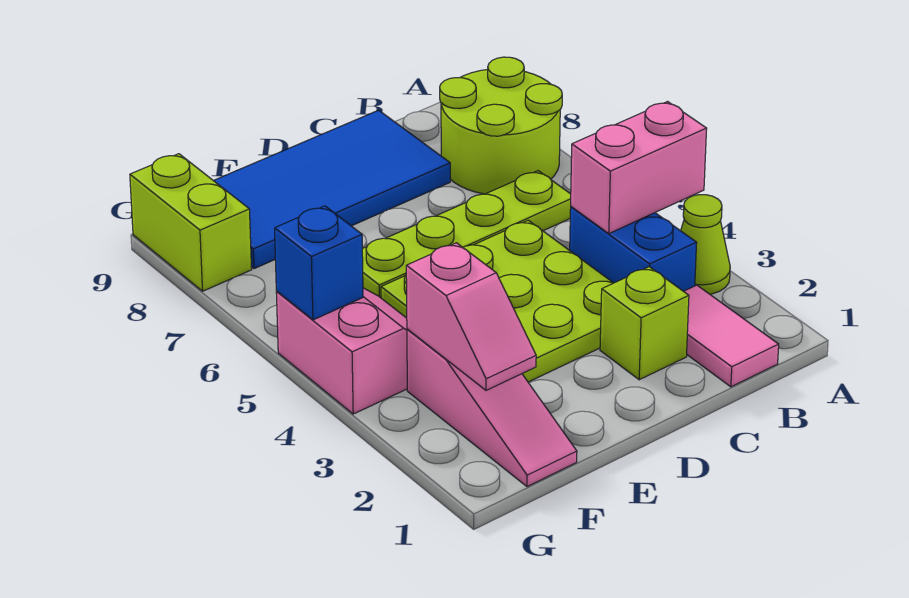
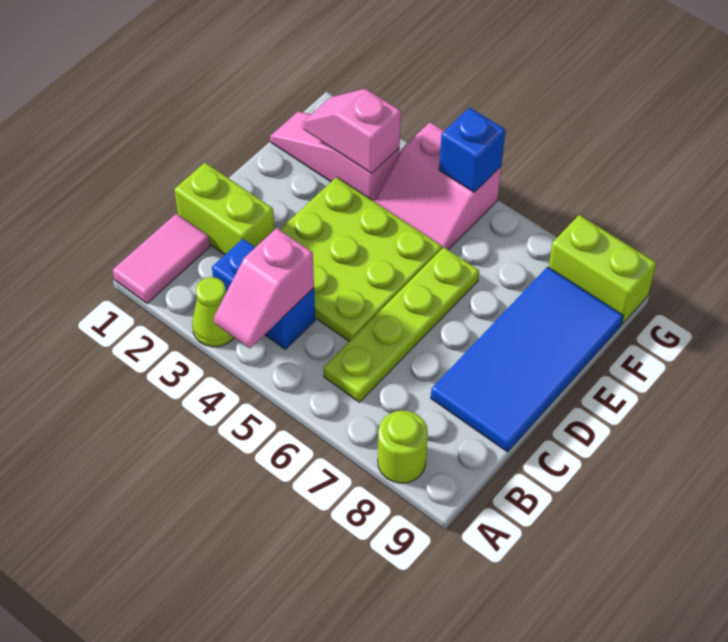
pink 1x2 brick [571,102,707,233] -> pink 1x2 slope [214,228,314,349]
lime 2x2 round brick [440,57,562,194] -> lime 1x1 round brick [378,411,428,483]
pink 1x2 tile [684,285,779,387] -> pink 1x2 tile turned to [113,214,210,303]
lime 1x1 brick [600,267,689,380] -> lime 1x2 brick [174,163,274,255]

